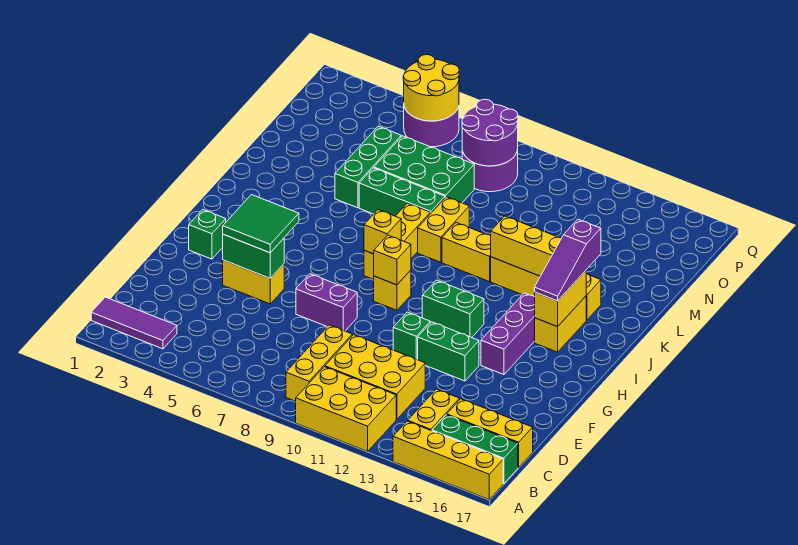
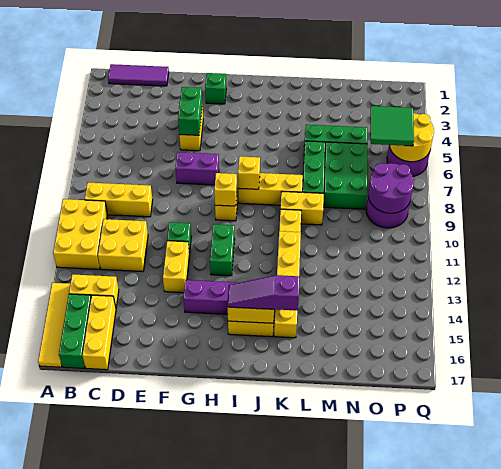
yellow 1x4 brick [393,421,503,499] -> yellow 1x4 tile [38,283,70,367]
purple 1x3 tile [91,297,177,349] -> purple 1x3 tile turned to [108,64,169,86]
yellow 2x3 brick [325,335,425,419] -> yellow 2x2 brick [98,219,148,271]
green 2x2 tile [223,195,299,253] -> green 2x2 tile moved to [371,106,414,146]
purple 1x2 brick [296,274,357,331] -> purple 1x2 brick turned to [175,152,219,185]
green 1x2 brick [418,322,479,381] -> yellow 1x2 brick [163,241,189,293]

